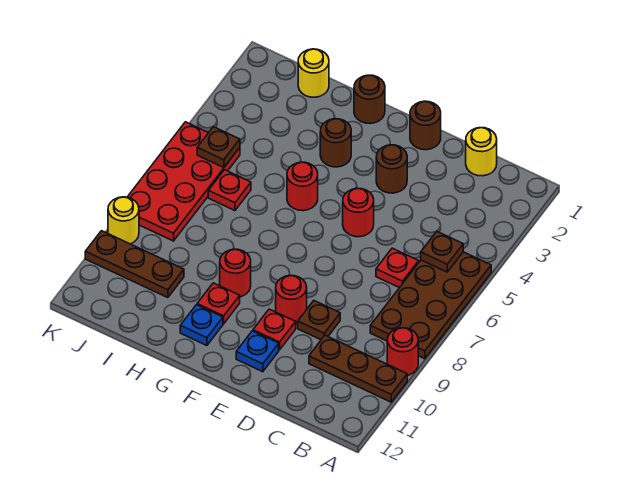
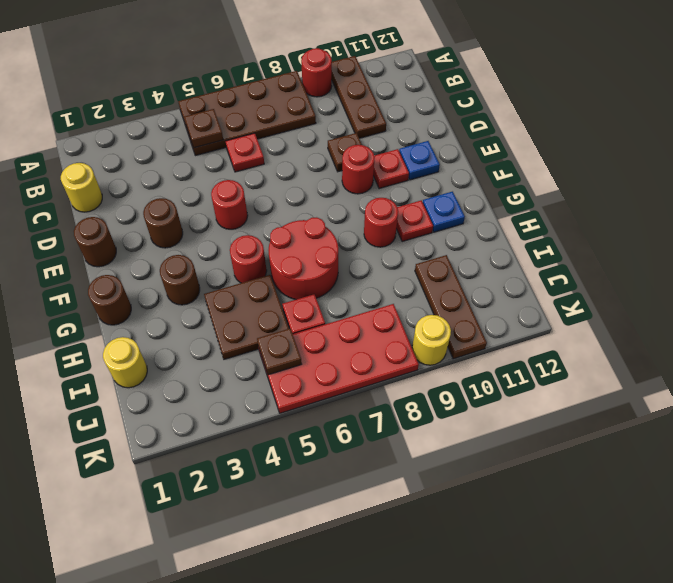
none -> red 2x2 round brick [268,217,338,299]
none -> brown 2x2 plate [204,275,289,359]

